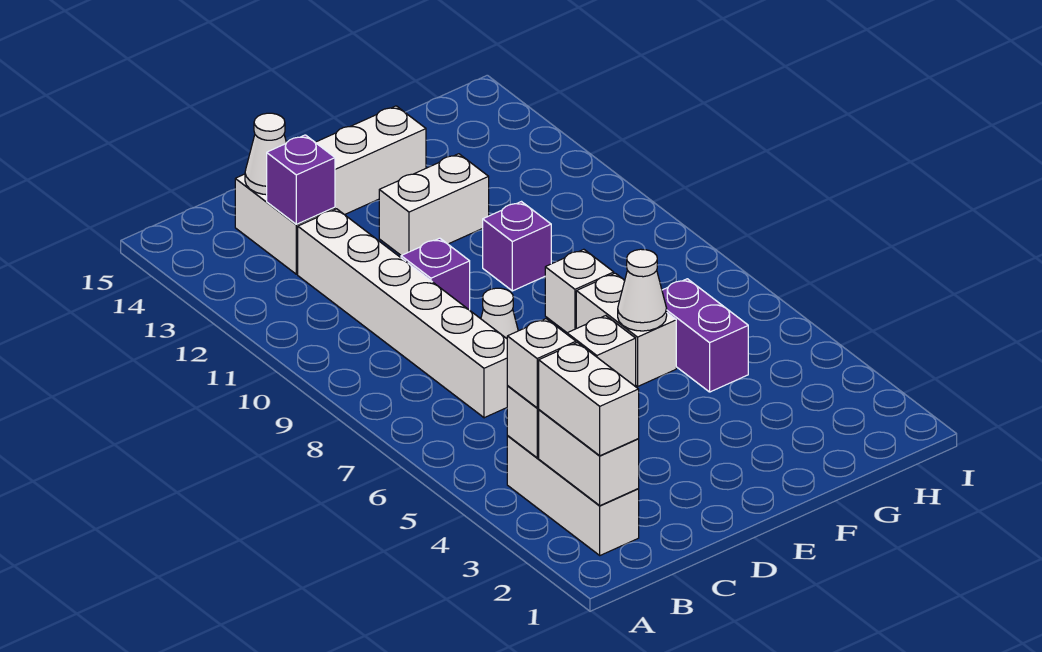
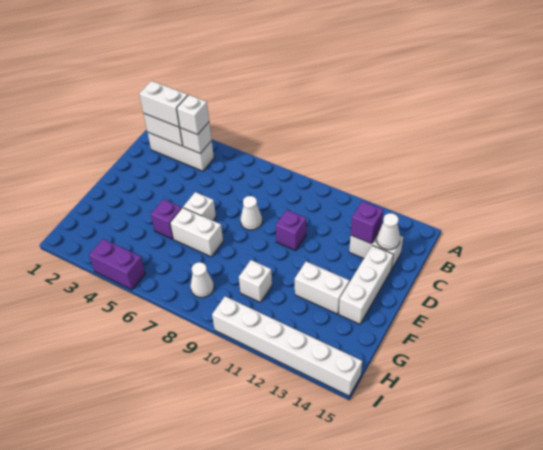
white 1x6 brick [298,209,508,418] -> white 1x6 brick moved to [212,296,362,396]
white 1x2 brick [379,154,489,255] -> white 1x2 brick turned to [295,261,349,314]
white 1x1 cone [618,249,667,331] -> white 1x1 cone moved to [191,262,214,298]
white 1x1 brick [545,249,614,333] -> white 1x1 brick moved to [239,260,272,302]
purple 1x1 brick [483,202,551,291] -> purple 1x1 brick moved to [151,199,182,239]
purple 1x2 brick [662,279,748,392] -> purple 1x2 brick moved to [89,239,145,290]

